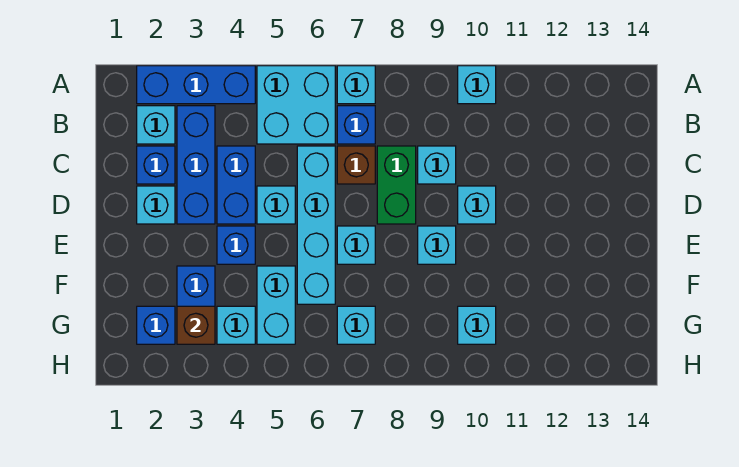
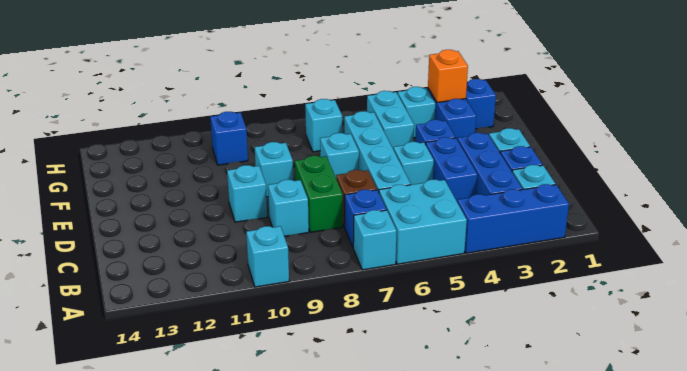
brown 1x1 brick [177,306,215,344] -> orange 1x1 brick [428,50,468,103]
cyan 1x1 brick [458,306,496,344] -> blue 1x1 brick [210,112,248,165]

